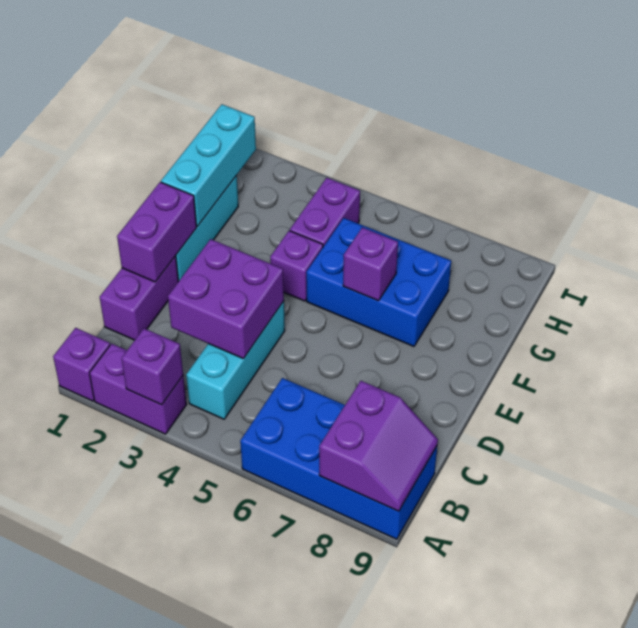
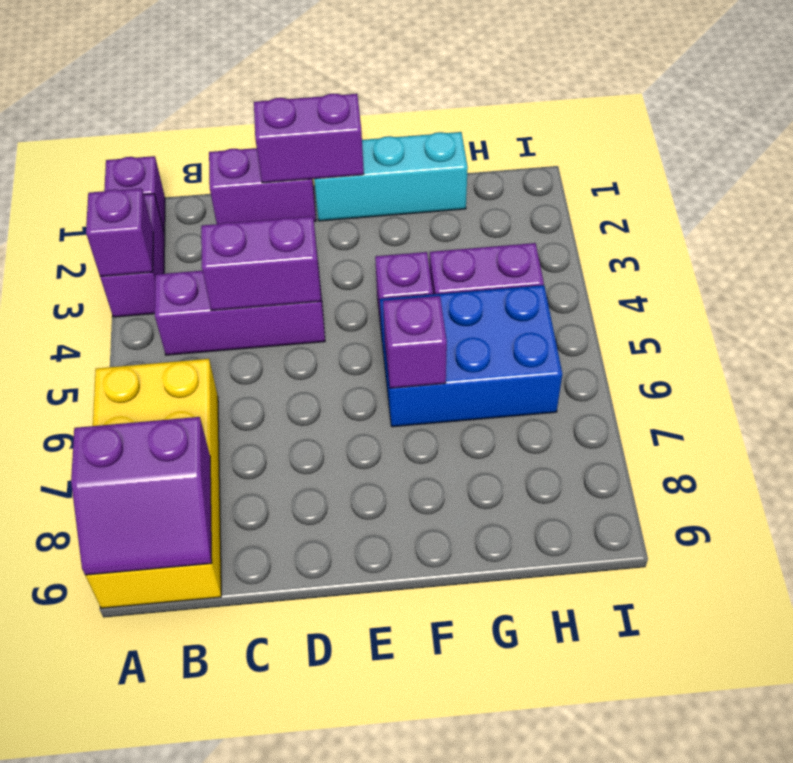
blue 2x4 brick [240,378,437,539] -> yellow 2x4 brick [85,359,221,608]
cyan 1x3 brick [186,301,285,419] -> purple 1x3 brick [155,266,325,355]
purple 2x2 brick [168,239,284,359] -> purple 1x2 brick [201,216,321,311]
cyan 1x3 brick [161,104,256,226] -> none
blue 2x3 brick [306,218,451,346] -> blue 2x3 brick turned to [380,285,562,427]

